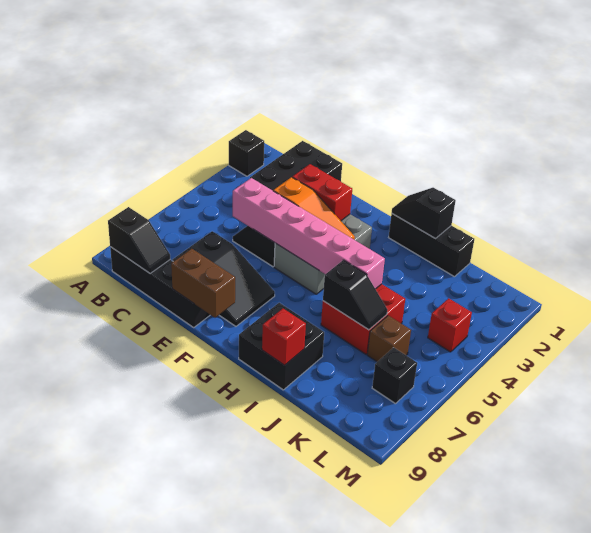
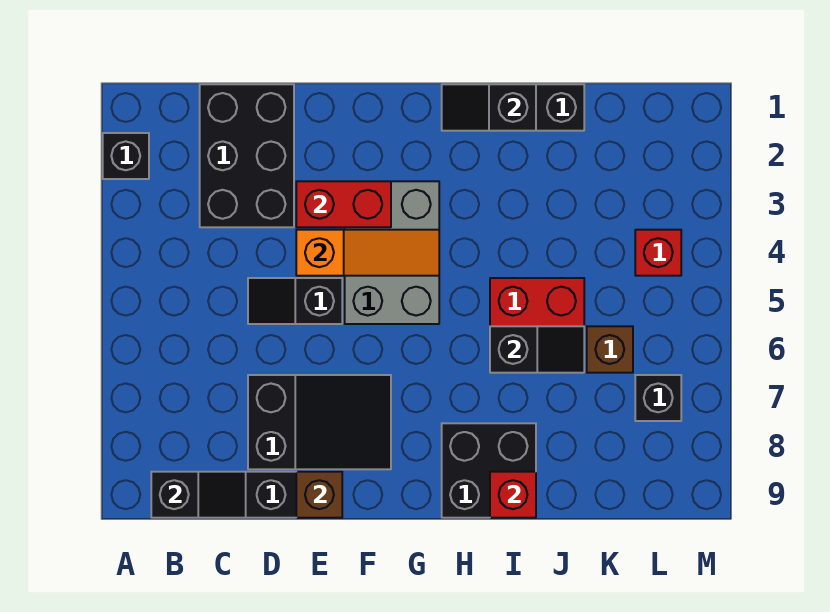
pink 1x6 brick [233,178,385,289] -> none
brown 1x2 brick [171,249,235,318] -> brown 1x1 brick [296,472,342,518]

